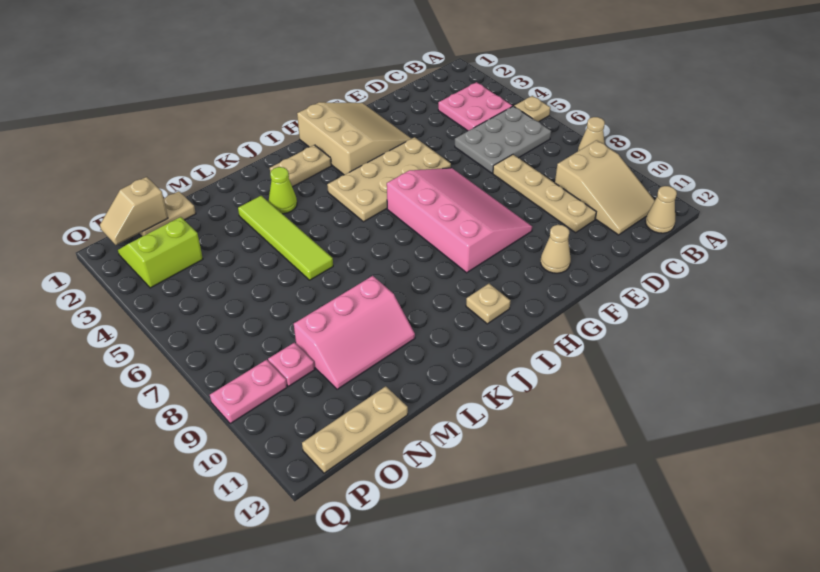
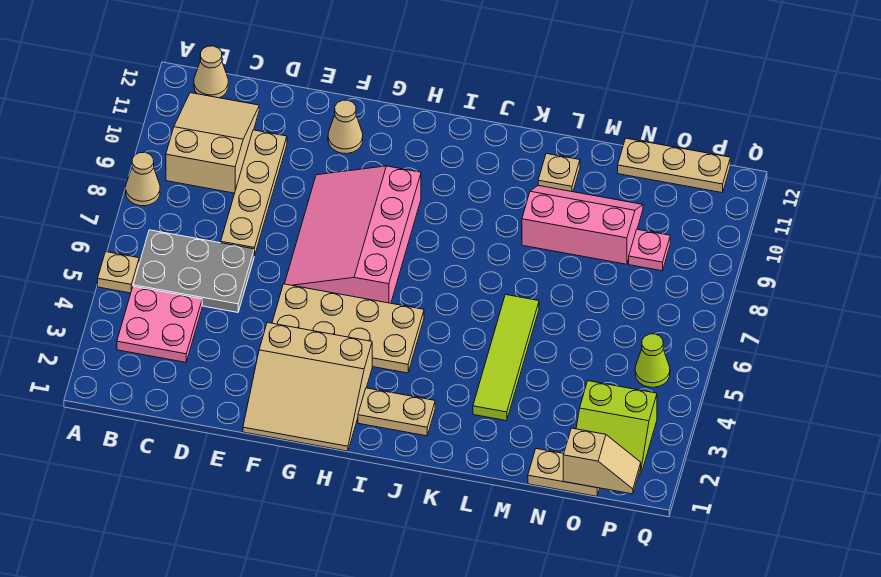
tan 3x3 slope [297,102,411,175] -> tan 3x3 slope turned to [243,323,372,451]
tan 1x1 plate [466,284,510,324] -> tan 1x1 plate moved to [538,154,580,192]
lime 1x1 cone [269,167,297,214] -> lime 1x1 cone moved to [635,334,670,387]
pink 1x2 plate [210,360,287,424] -> none

